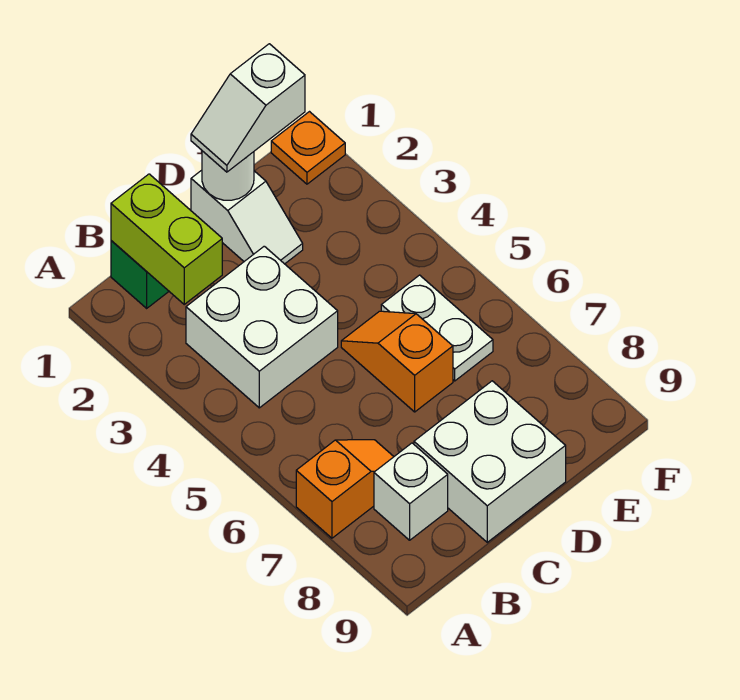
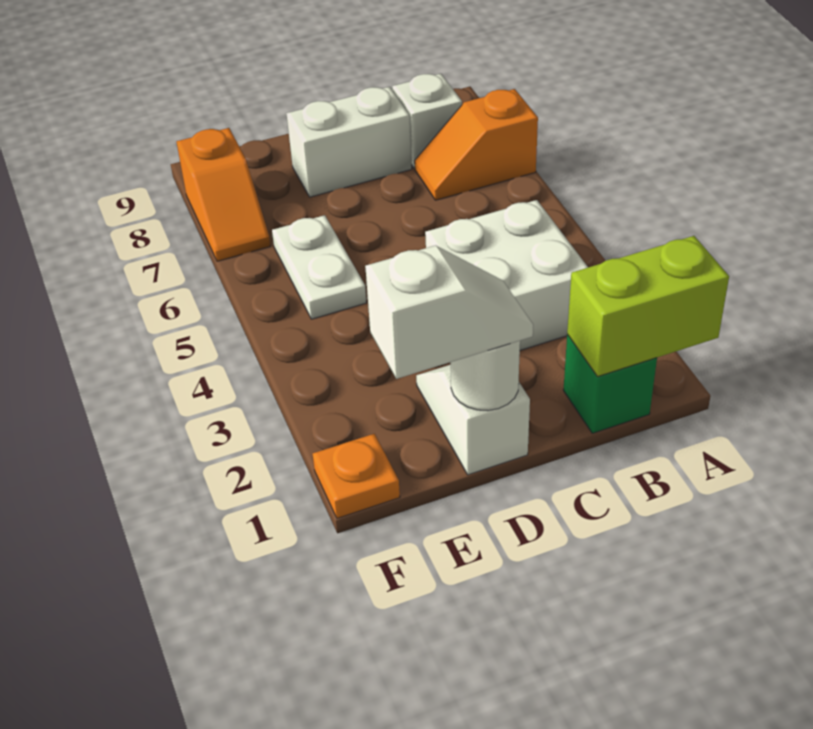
lime 1x2 brick [111,174,222,304] -> lime 1x2 brick turned to [567,236,729,376]
white 2x2 brick [414,381,566,542] -> white 1x2 brick [286,87,412,197]
orange 1x2 slope [341,311,453,412] -> orange 1x2 slope moved to [176,128,271,261]

